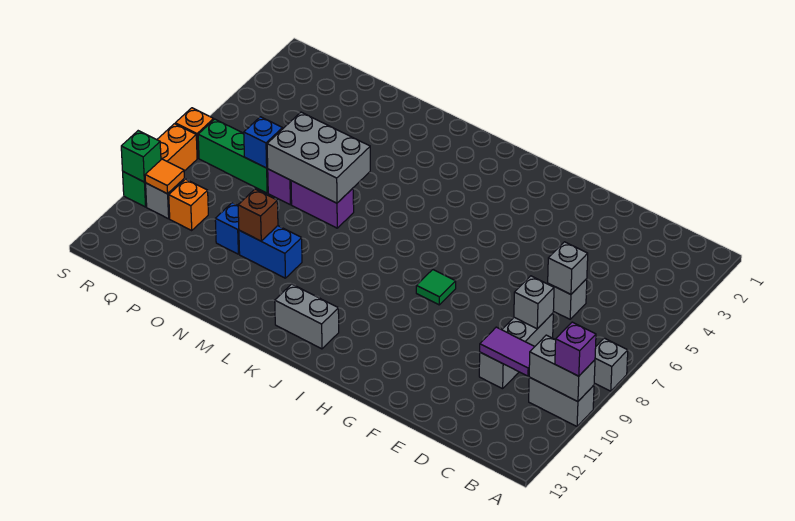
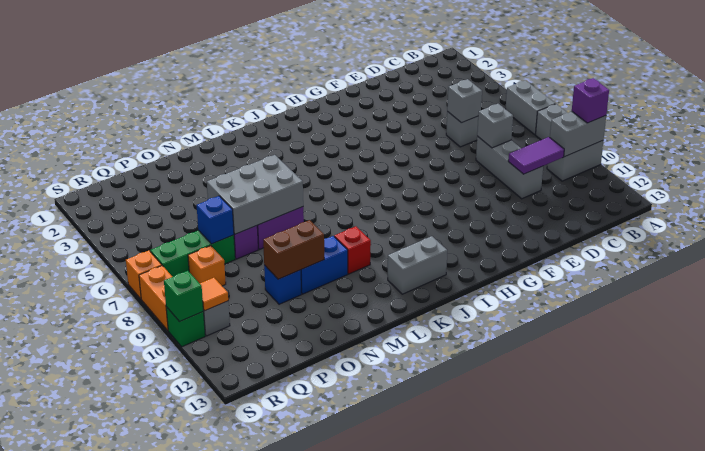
none -> grey 1x2 brick [506,80,555,134]
green 1x1 tile [416,270,456,305] -> none
none -> red 1x1 brick [334,226,371,274]
brown 1x1 brick [238,189,278,241] -> brown 1x2 brick [263,220,324,279]
orange 1x1 brick [169,179,208,230] -> orange 1x1 brick moved to [188,246,226,286]

